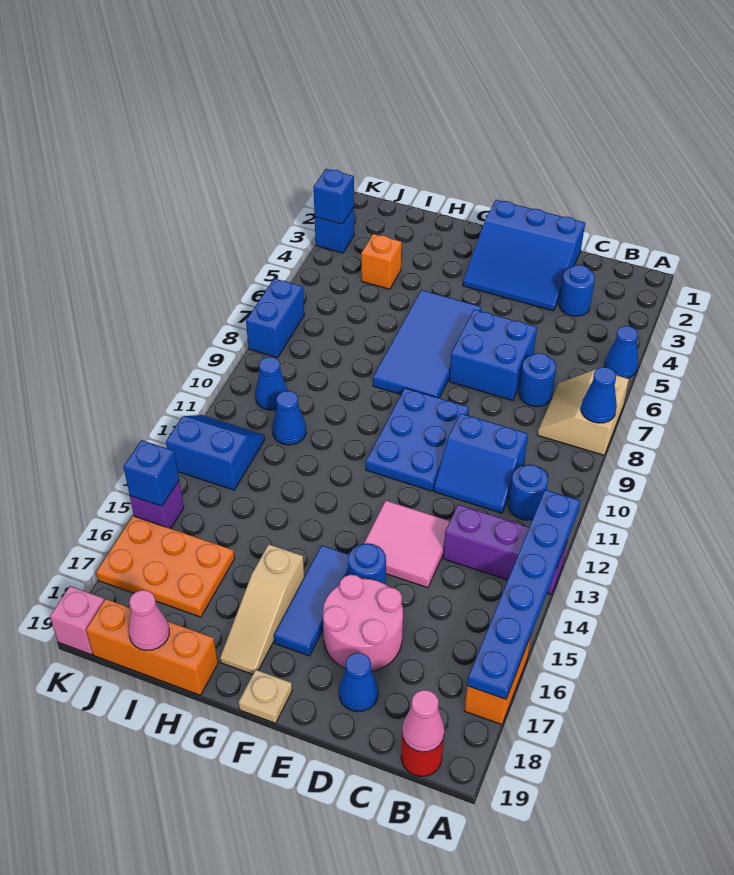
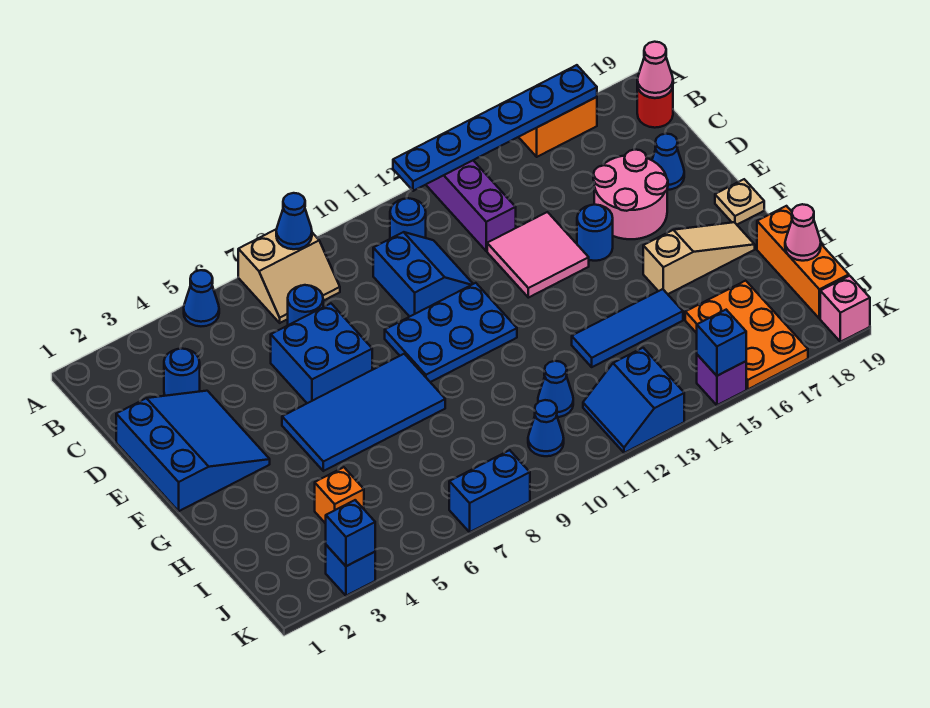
blue 1x3 tile [274,545,349,656] -> blue 1x3 tile moved to [572,289,683,367]

